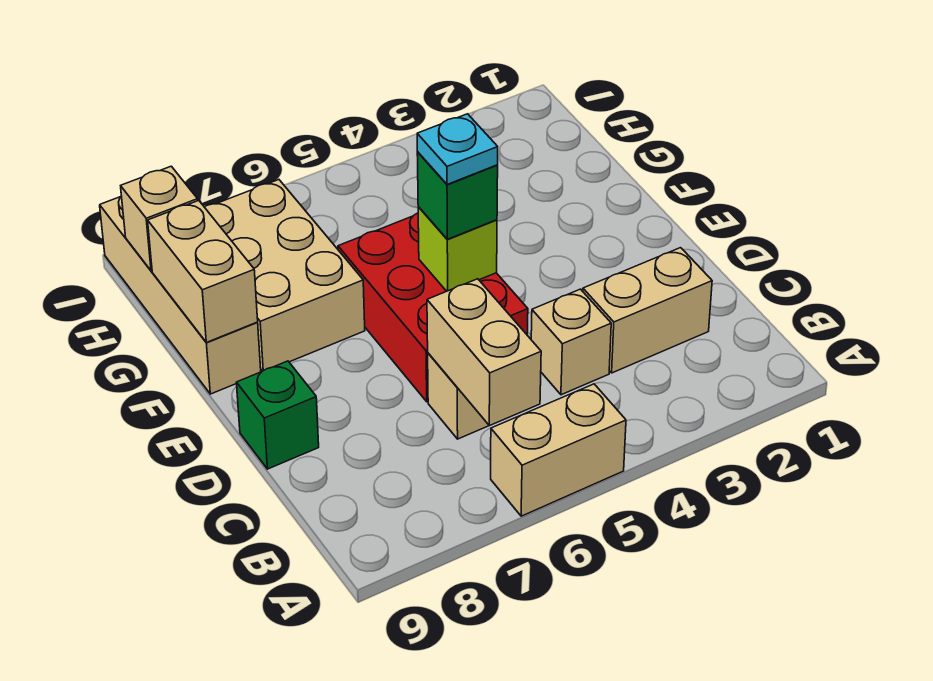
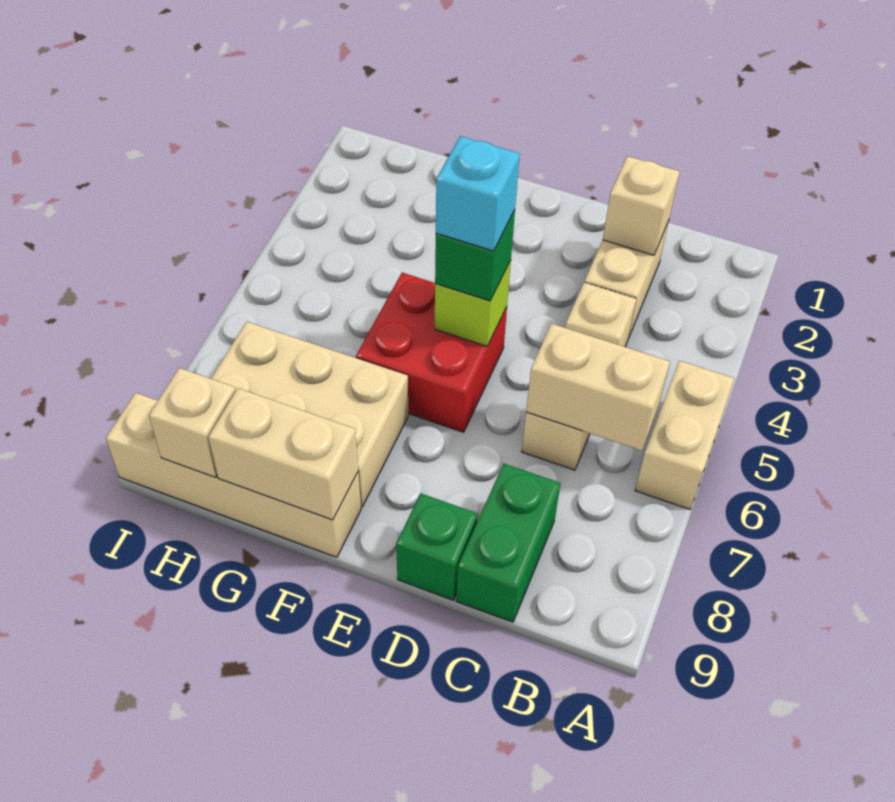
none -> tan 1x1 brick [603,156,680,255]
none -> green 1x2 brick [456,464,561,622]
red 2x3 brick [338,213,528,402] -> red 2x2 brick [356,273,507,432]
cyan 1x1 plate [417,114,498,185] -> cyan 1x1 brick [436,136,520,251]

